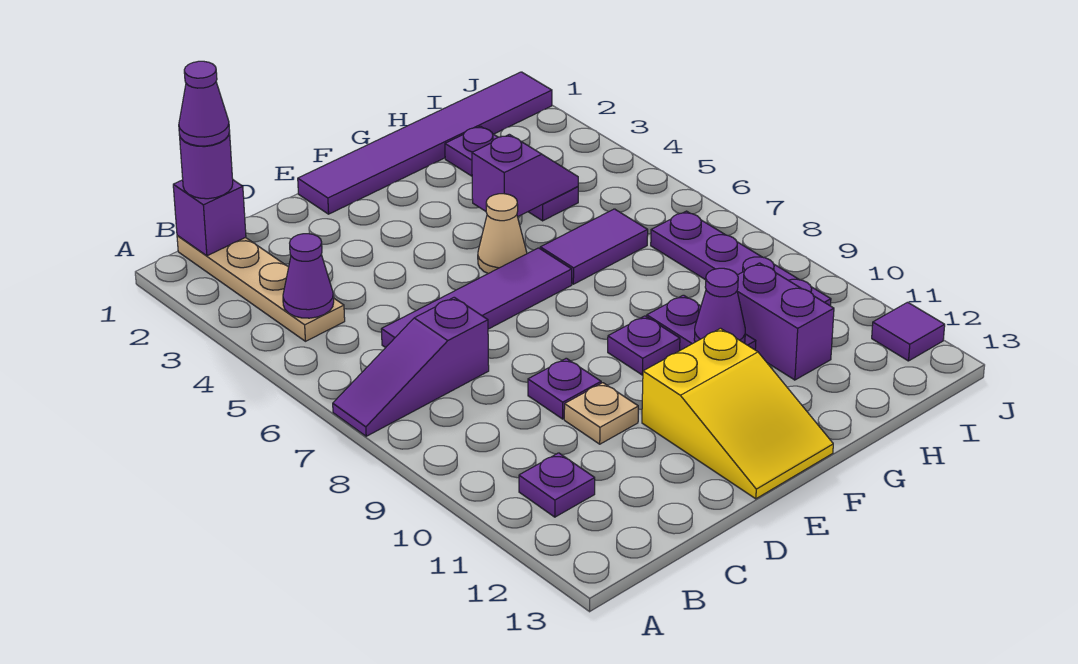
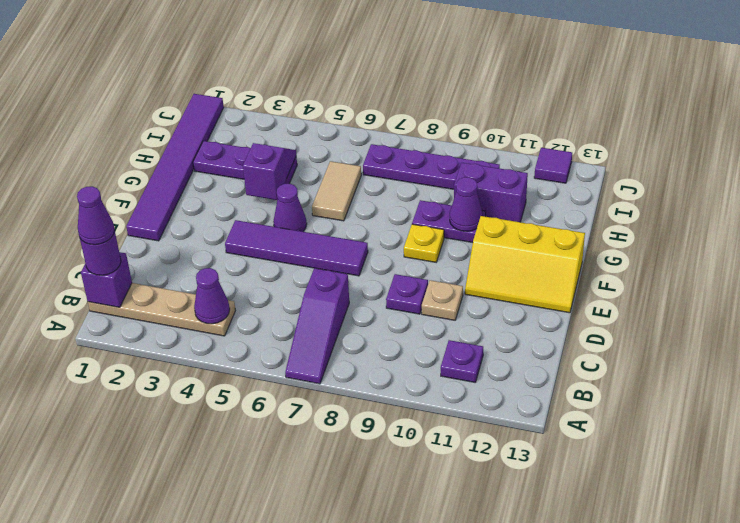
purple 1x4 tile [381,248,572,348] -> purple 1x4 tile turned to [225,220,368,276]
yellow 2x3 slope [642,328,833,499] -> yellow 2x3 slope turned to [465,216,585,313]
tan 1x1 cone [478,194,527,274] -> purple 1x1 cone [273,184,307,232]
purple 1x1 plate [608,316,680,375] -> yellow 1x1 plate [404,224,444,262]
purple 1x2 tile [540,209,648,284] -> tan 1x2 tile [312,161,361,221]

